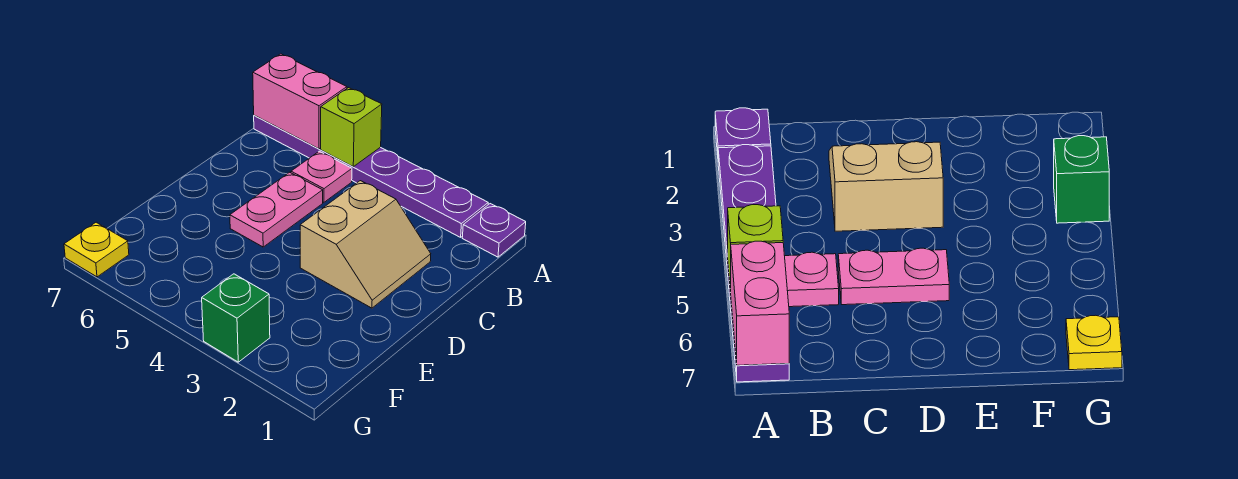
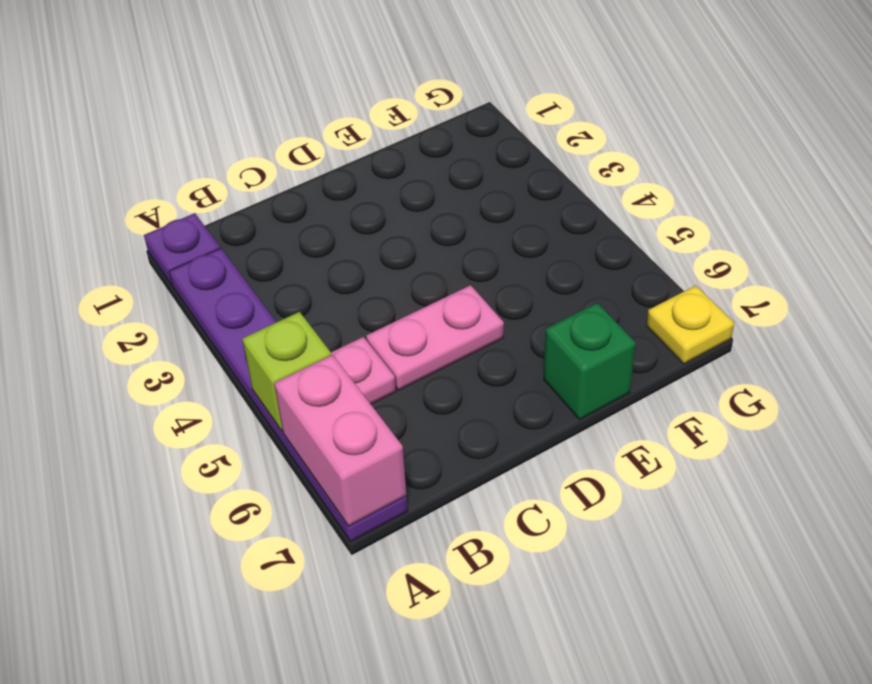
tan 2x2 slope [300,181,431,308] -> none
green 1x1 brick [202,274,270,362] -> green 1x1 brick moved to [544,303,636,420]

